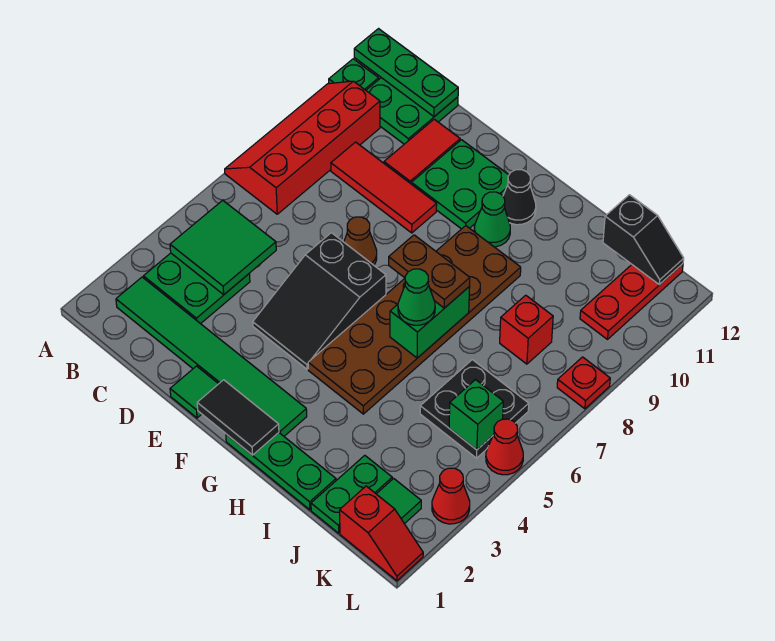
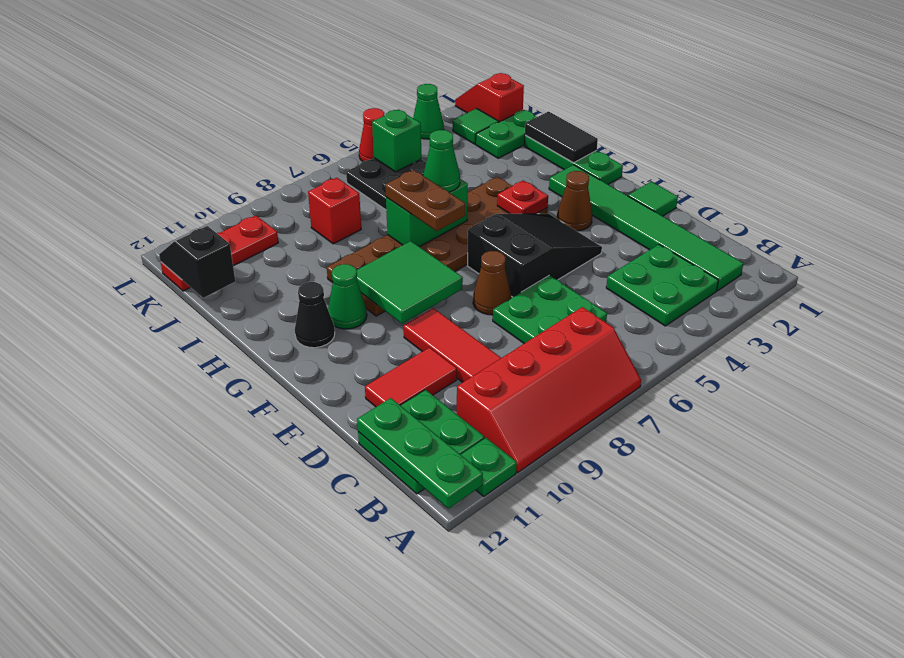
green 2x2 tile [170,200,276,294] -> green 2x2 tile moved to [357,241,463,324]
green 2x2 plate [411,140,509,229] -> green 2x2 plate moved to [493,275,607,343]
black 1x2 tile [197,380,279,455] -> black 1x2 tile moved to [525,111,598,163]
none -> brown 1x1 cone [557,171,592,231]
red 1x1 cone [432,468,470,524] -> green 1x1 cone [413,84,444,139]
red 1x1 plate [557,357,610,409] -> red 1x1 plate moved to [497,180,548,214]

